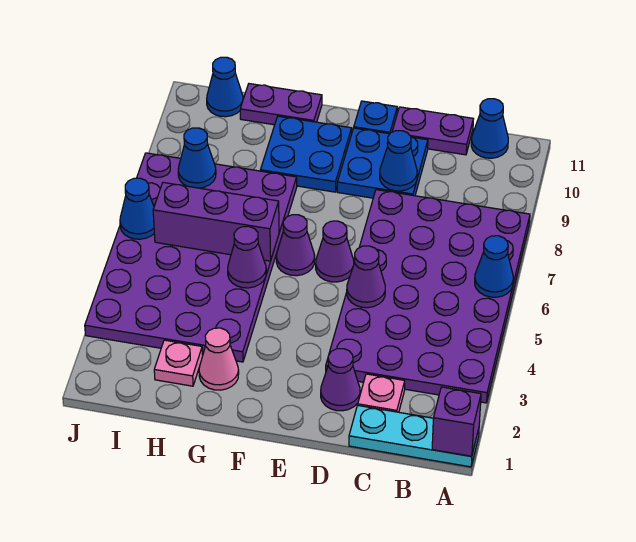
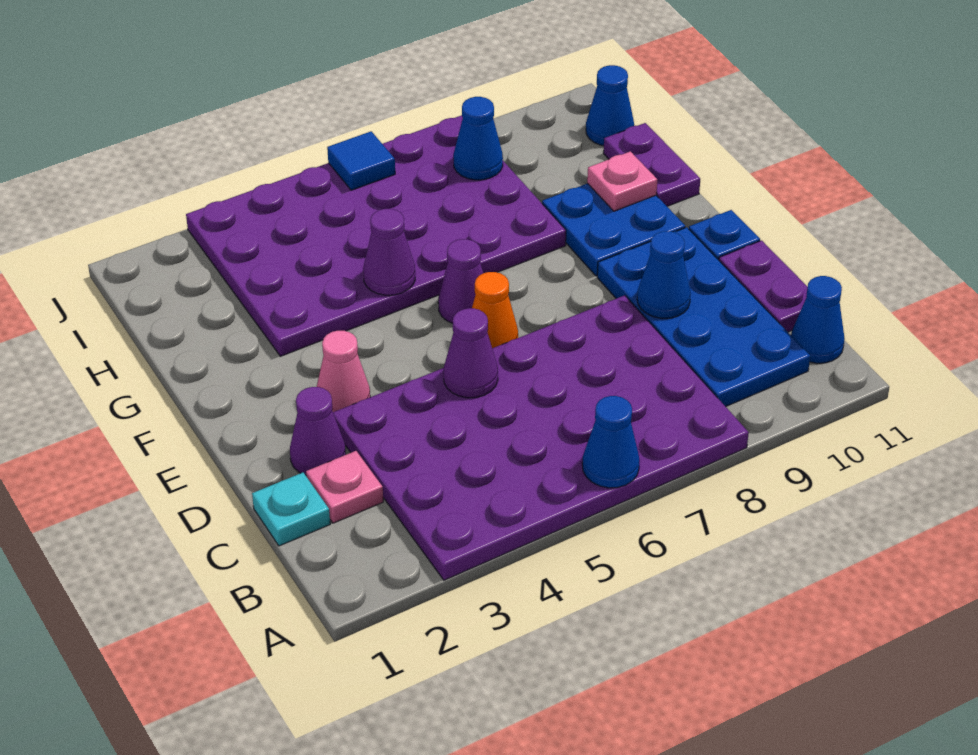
cyan 1x3 plate [349,405,479,467] -> cyan 1x1 plate [252,473,330,546]
purple 1x1 brick [432,387,481,456] -> none
blue 2x2 plate [337,128,428,198] -> blue 2x4 plate [597,227,810,407]
purple 1x1 cone [316,221,354,282] -> orange 1x1 cone [472,272,518,348]
pink 1x1 cone [199,328,239,390] -> pink 1x1 cone moved to [317,331,370,412]
purple 1x3 brick [153,183,279,261] -> none
pink 1x1 plate [154,340,203,386] -> pink 1x1 plate moved to [587,151,657,211]
blue 1x1 cone [120,178,154,239] -> blue 1x1 tile [327,131,395,190]

